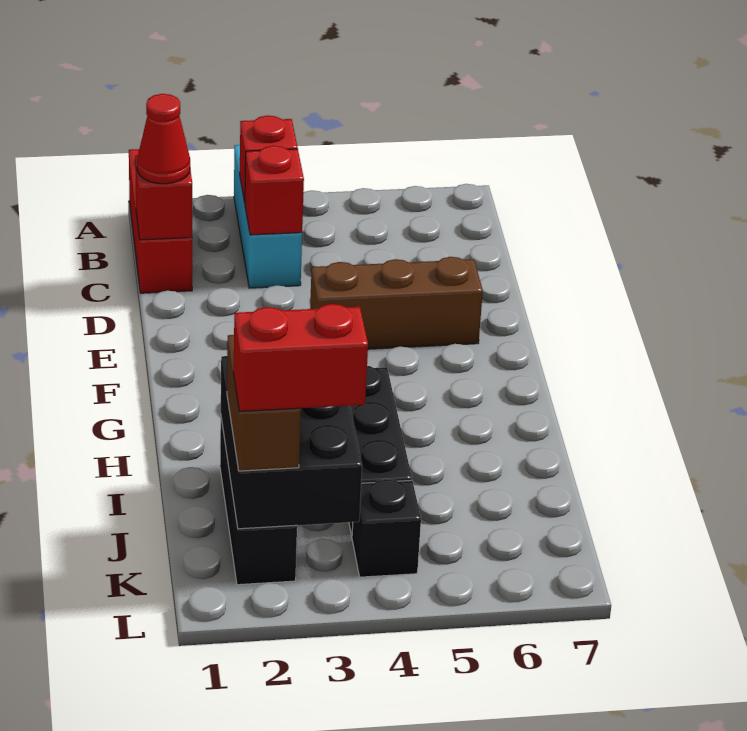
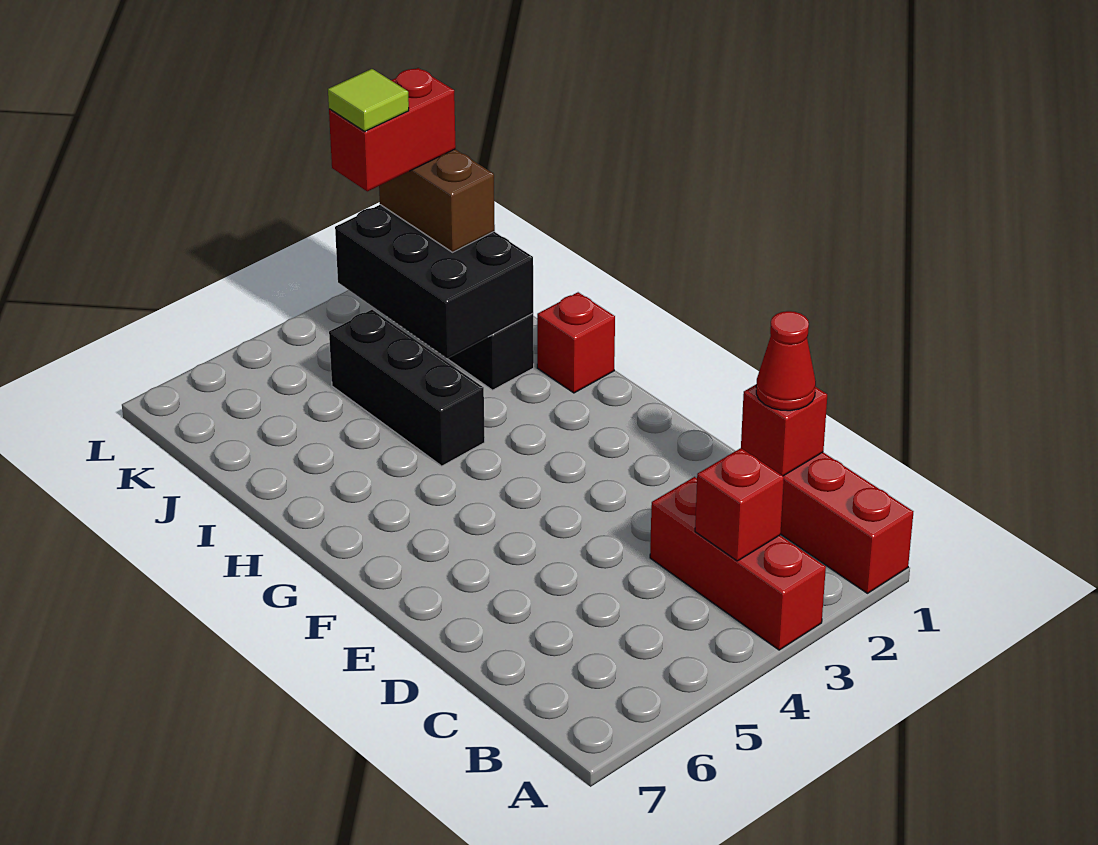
cyan 1x3 brick [234,145,302,288] -> red 1x3 brick [650,477,826,650]
red 1x1 brick [245,146,304,235] -> red 1x1 brick moved to [537,292,615,393]
brown 1x3 brick [310,257,483,349] -> none
none -> lime 1x1 tile [328,69,409,131]
black 1x1 brick [352,479,421,577] -> none

